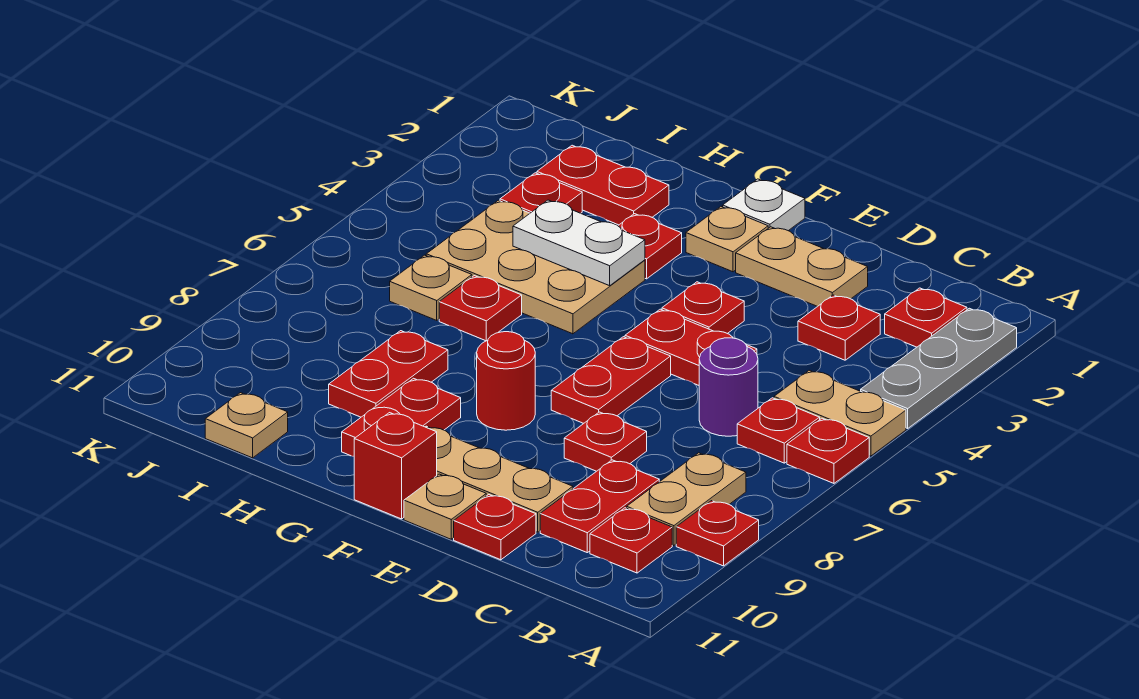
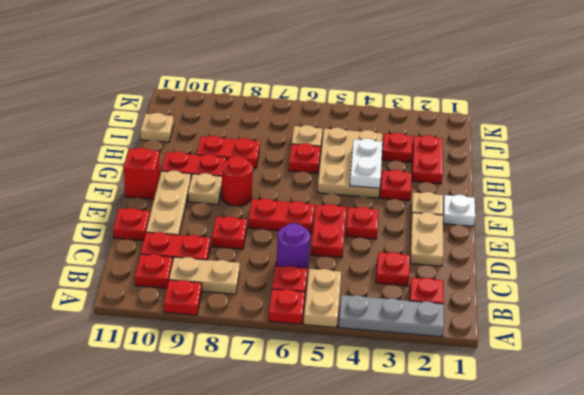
tan 1x1 plate [404,474,486,539] -> tan 1x1 plate moved to [188,173,222,205]

